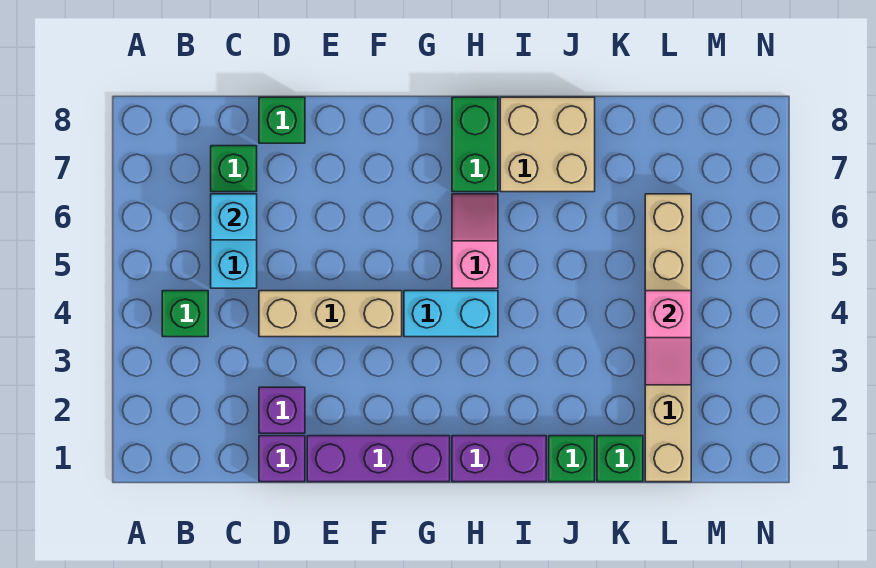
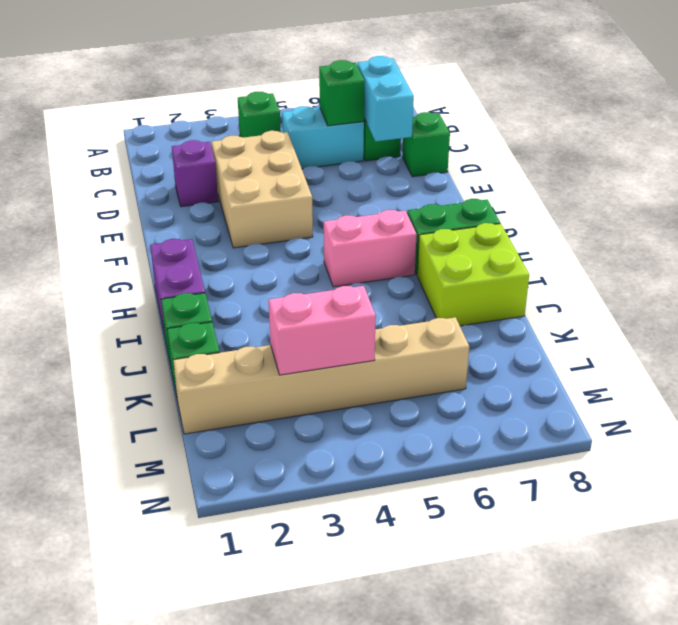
cyan 1x1 brick [211,194,257,240] -> green 1x1 brick [319,60,365,126]
purple 1x1 brick [259,436,305,482] -> none
tan 1x3 brick [259,291,402,337] -> tan 2x3 brick [212,131,313,248]
purple 1x3 brick [307,436,450,482] -> none
cyan 1x2 brick [404,291,498,337] -> cyan 1x2 brick moved to [357,56,414,142]
pink 1x2 slope [452,194,498,288] -> pink 1x2 brick [324,210,417,287]
tan 2x2 brick [500,97,595,192] -> lime 2x2 brick [417,223,529,326]
pink 1x2 slope [645,291,691,385] -> pink 1x2 brick [269,286,376,375]

